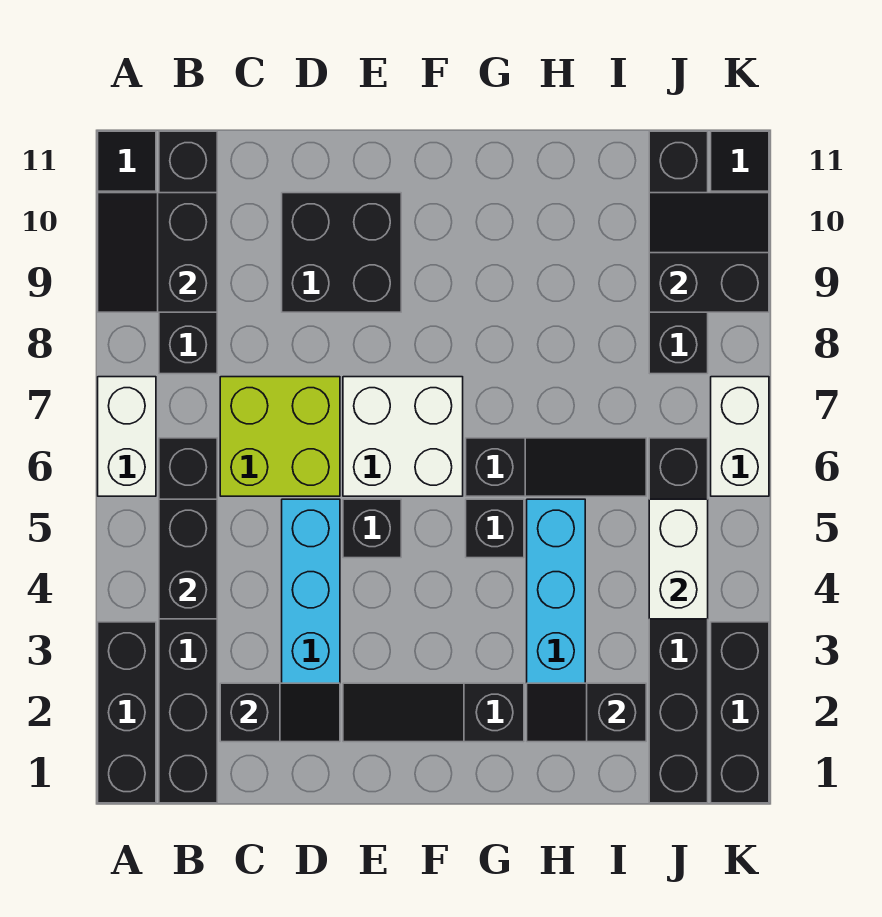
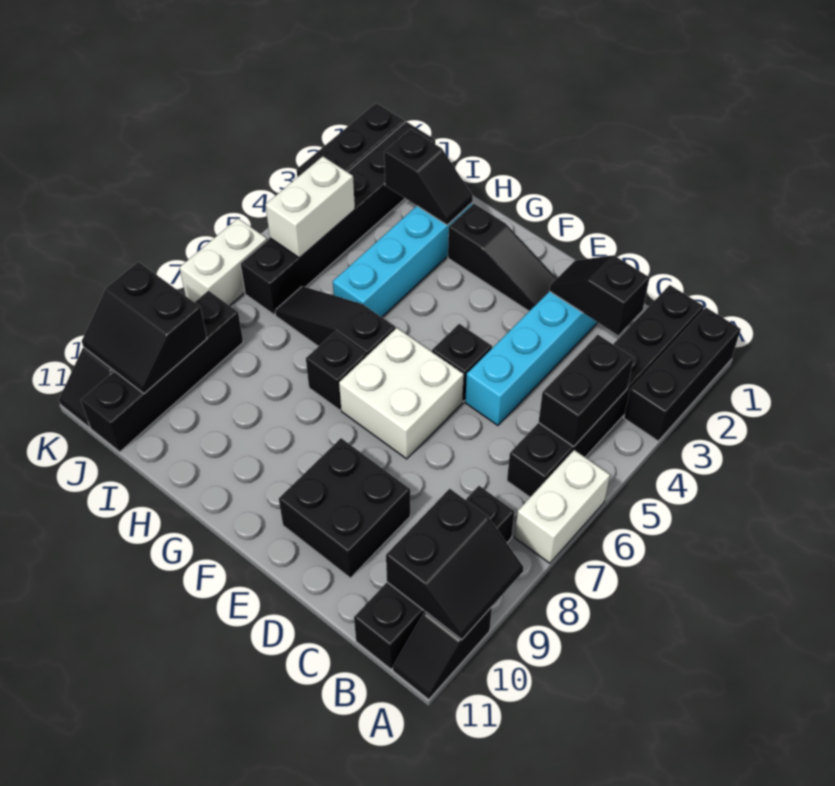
lime 2x2 brick [220,377,340,496] -> none
black 1x1 brick [466,499,524,558] -> black 1x1 brick moved to [306,332,366,410]

